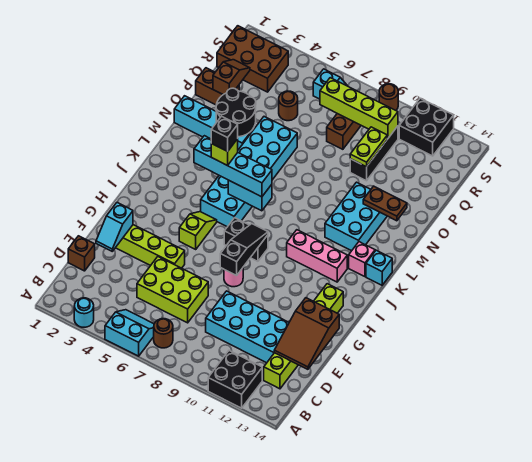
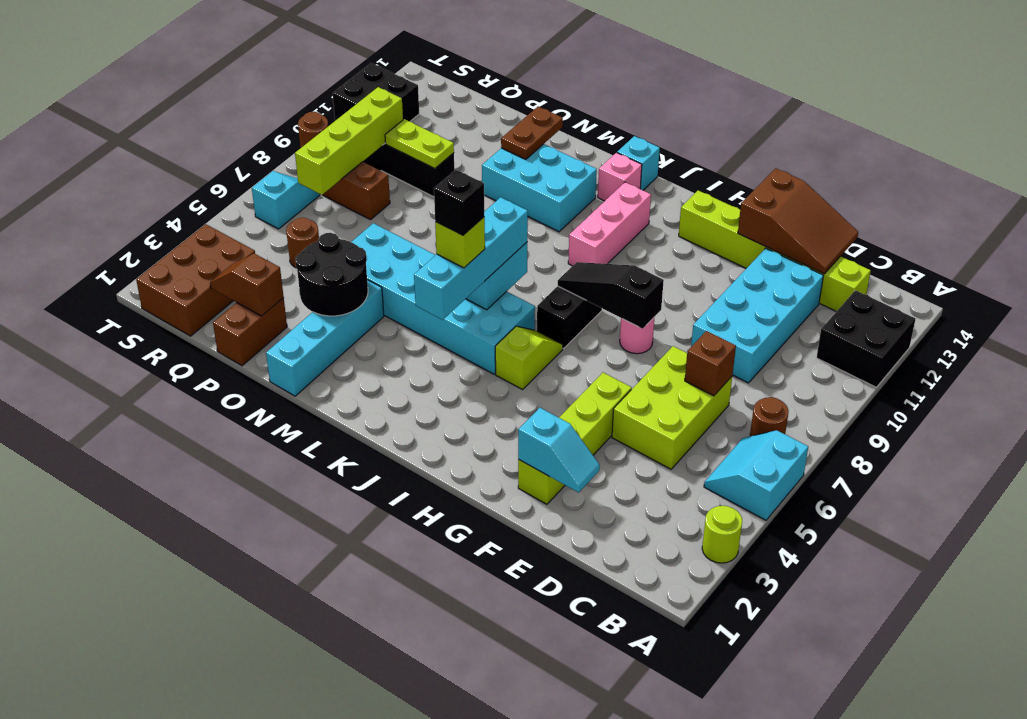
cyan 1x1 round brick [74,298,94,327] -> lime 1x1 round brick [702,506,742,563]
brown 1x1 brick [68,236,95,271] -> brown 1x1 brick moved to [685,331,736,396]
lime 1x2 slope [179,212,217,249] -> lime 1x2 slope turned to [495,326,563,389]

